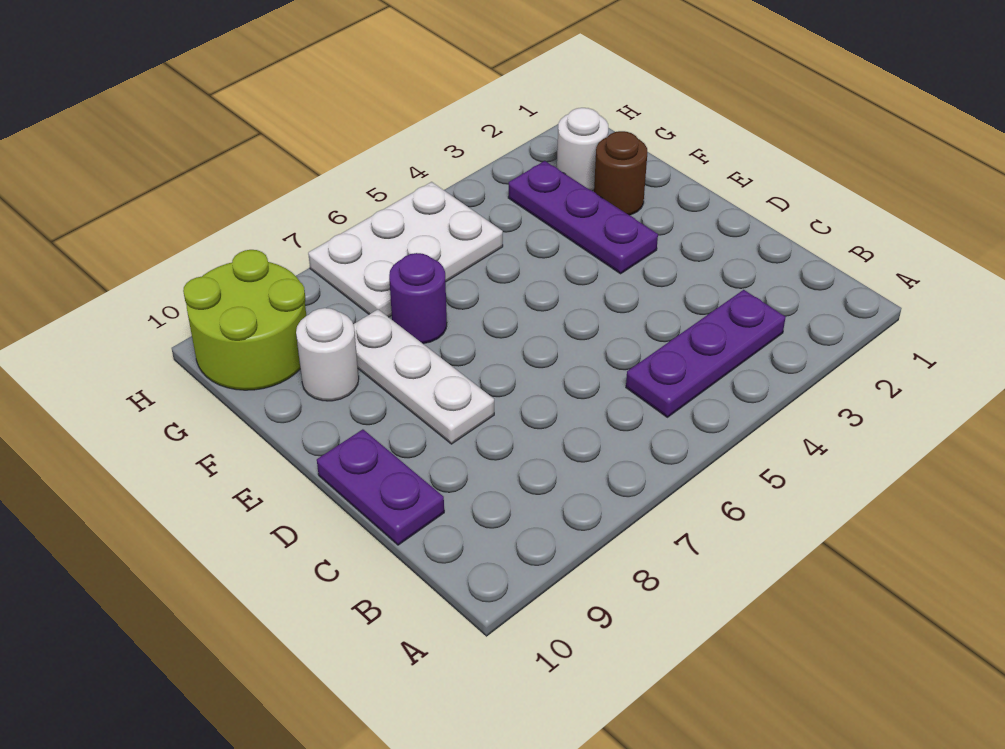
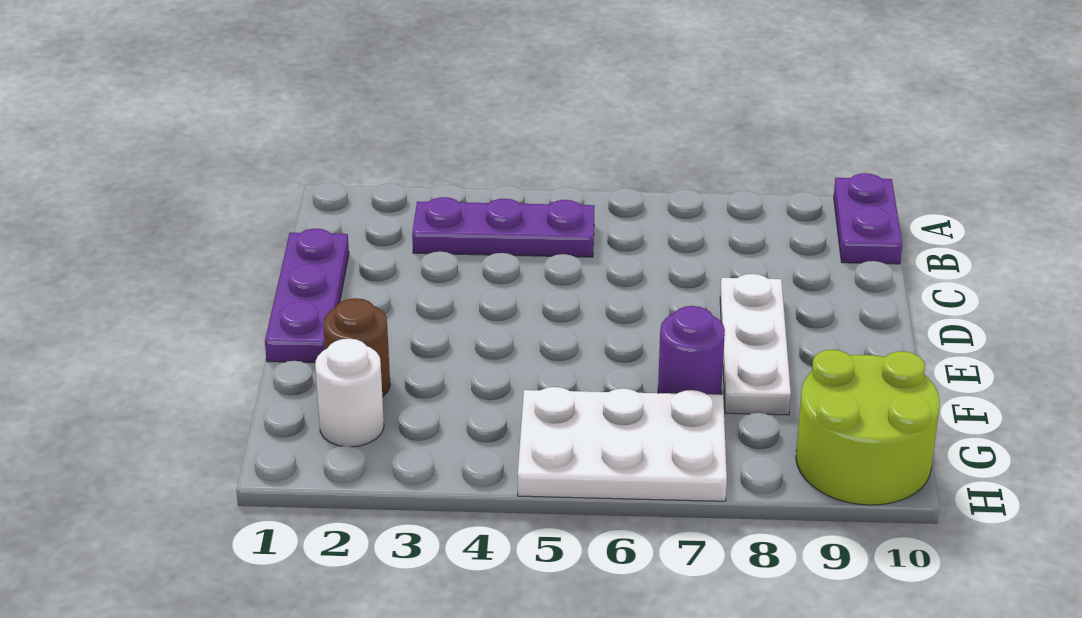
purple 1x2 plate [317,429,444,545] -> purple 1x2 plate moved to [834,173,902,264]
purple 1x3 plate [508,161,658,274] -> purple 1x3 plate moved to [265,229,349,363]
white 1x1 round brick [296,308,359,401] -> none

